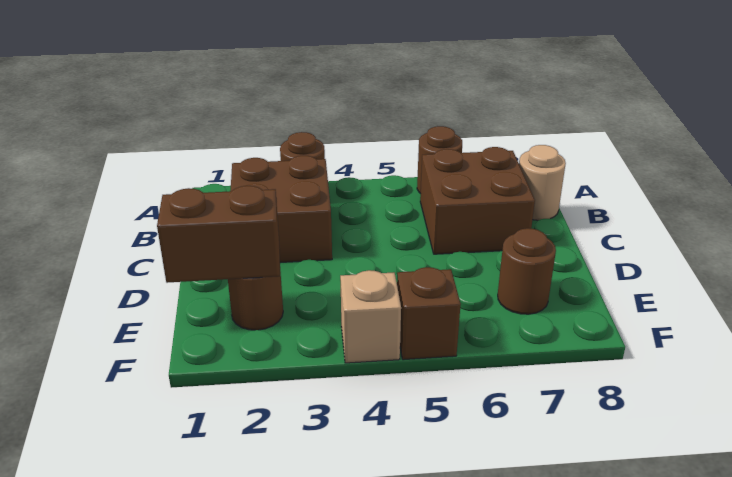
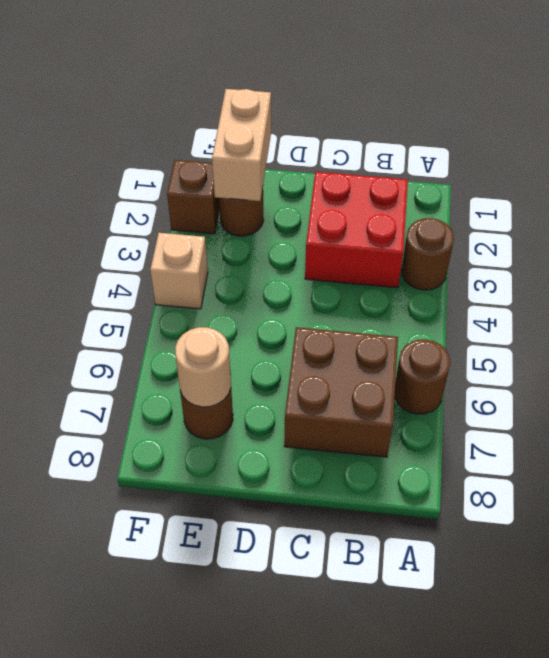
brown 2x2 brick [230,156,332,263] -> red 2x2 brick [305,172,408,288]
tan 1x1 round brick [519,145,566,220] -> tan 1x1 round brick moved to [175,327,231,407]
brown 1x2 brick [157,186,280,283] -> tan 1x2 brick [212,89,271,201]
brown 1x1 brick [397,267,461,360] -> brown 1x1 brick moved to [167,160,219,234]

